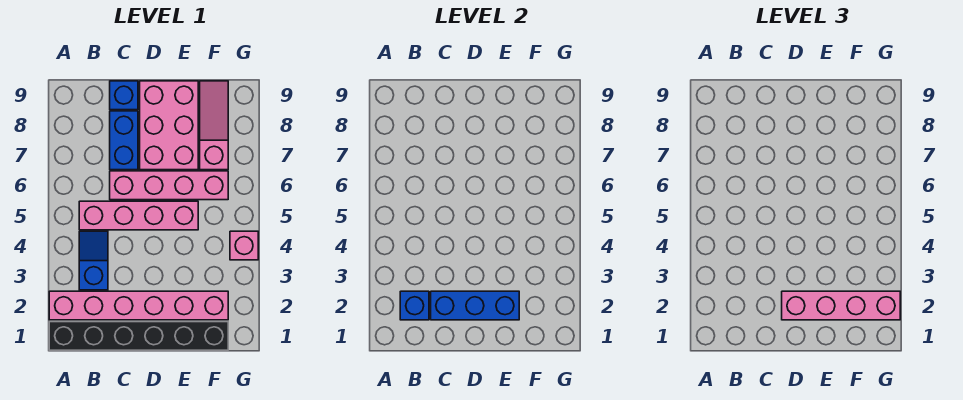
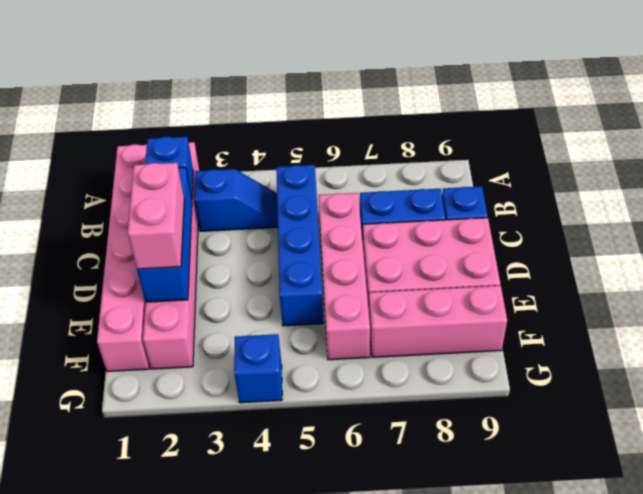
black 1x6 brick [49,322,228,350] -> pink 1x6 brick [97,144,149,371]
pink 1x4 brick [79,201,198,230] -> blue 1x4 brick [276,165,323,326]
pink 1x4 brick [782,291,900,320] -> pink 1x2 brick [128,163,184,269]
pink 1x3 slope [200,81,228,170] -> pink 1x3 brick [369,285,507,357]
pink 1x1 brick [230,231,258,260] -> blue 1x1 brick [234,334,282,403]

